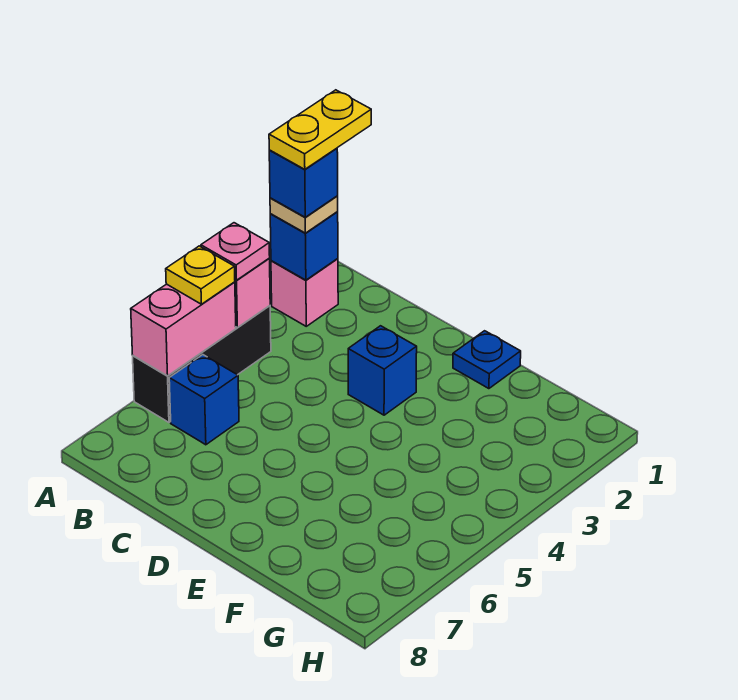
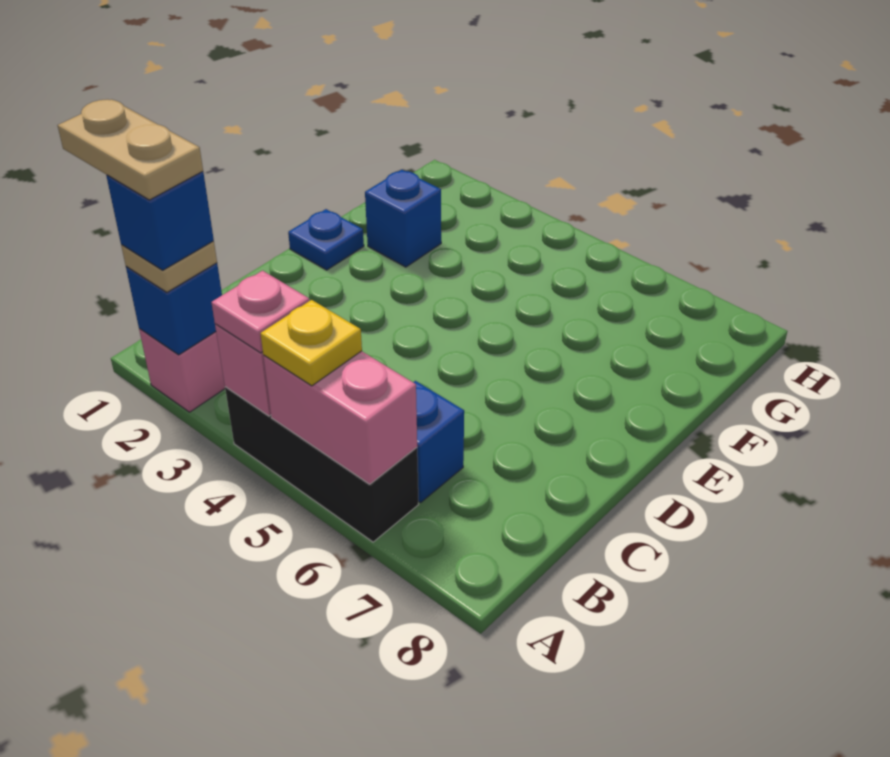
yellow 1x2 plate [269,90,371,169] -> tan 1x2 plate [57,99,203,200]
blue 1x1 brick [348,326,417,415] -> blue 1x1 brick moved to [365,170,441,267]

